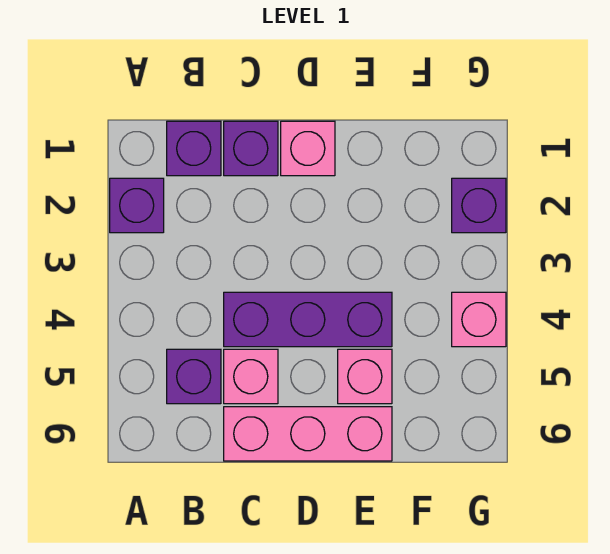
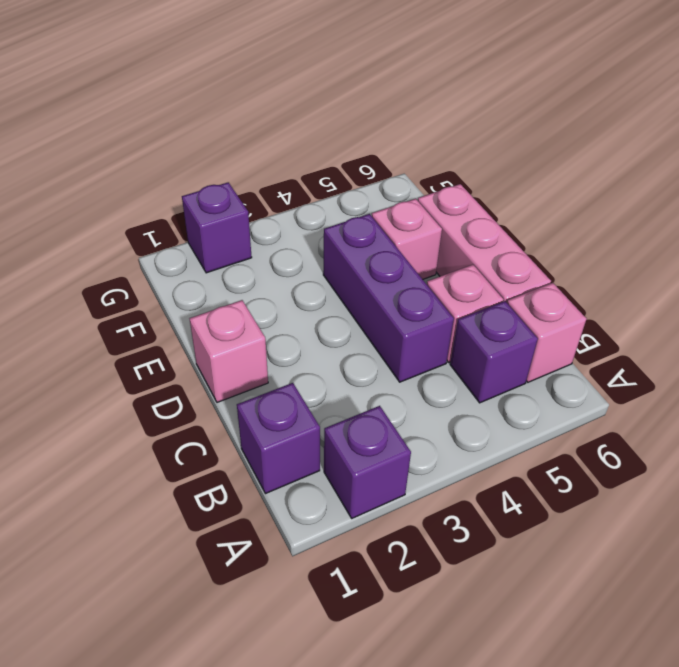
purple 1x1 brick [224,121,278,176] -> none
pink 1x1 brick [452,292,506,347] -> pink 1x1 brick moved to [507,283,587,382]

